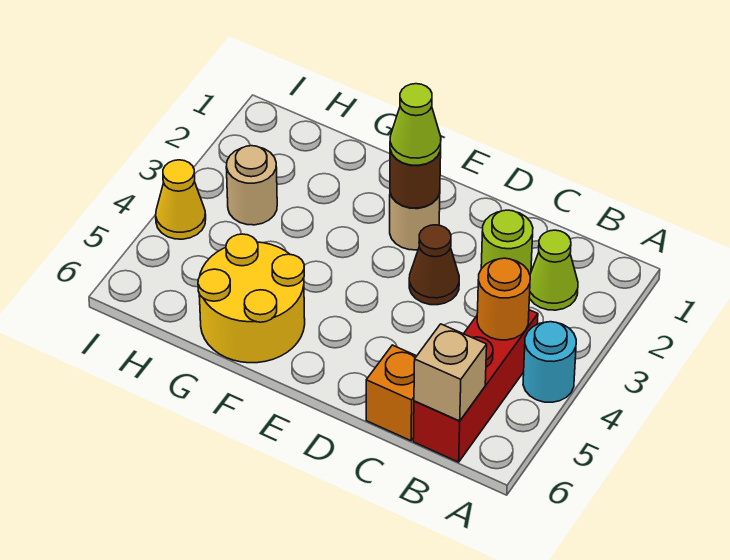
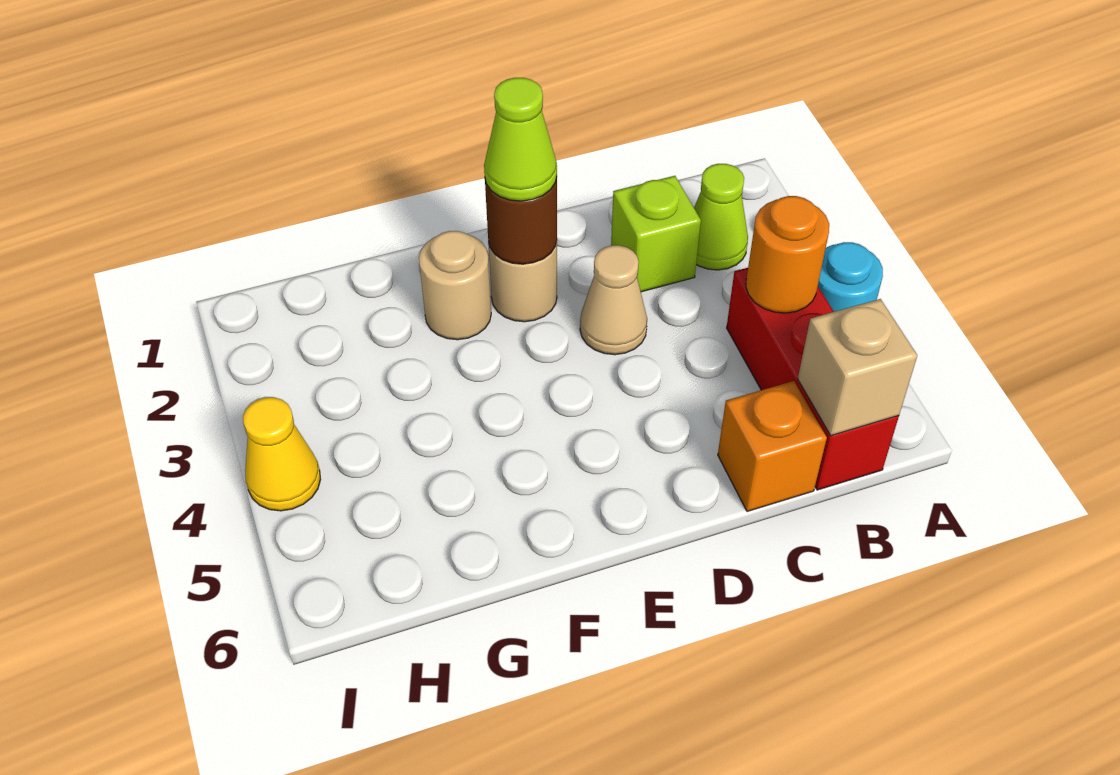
lime 1x1 round brick [481,210,533,274] -> lime 1x1 brick [611,176,701,292]
brown 1x1 cone [409,225,459,305] -> tan 1x1 cone [580,245,647,355]
yellow 2x2 round brick [198,234,305,363] -> none
tan 1x1 round brick [226,146,277,225] -> tan 1x1 round brick moved to [419,231,491,340]

